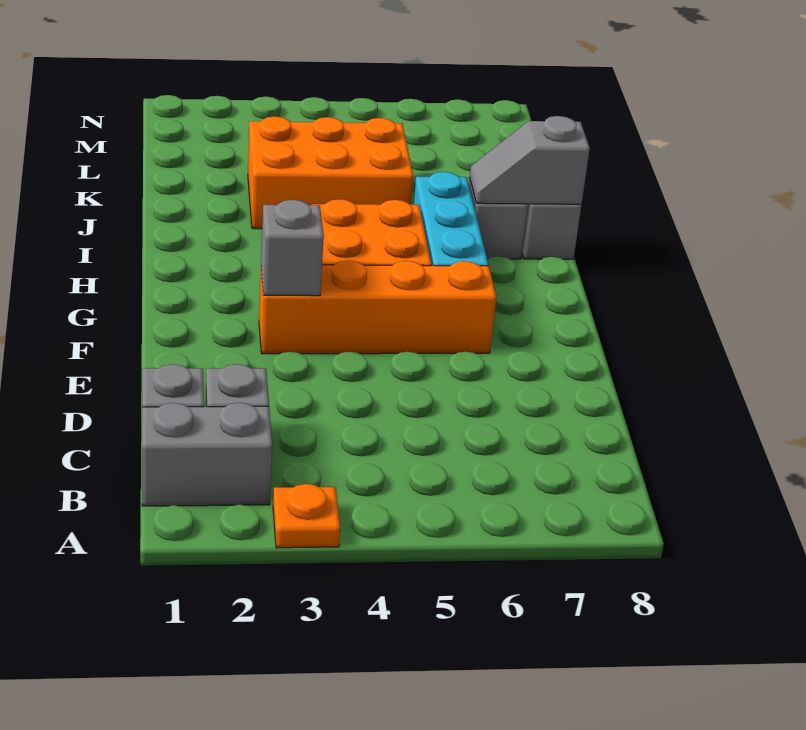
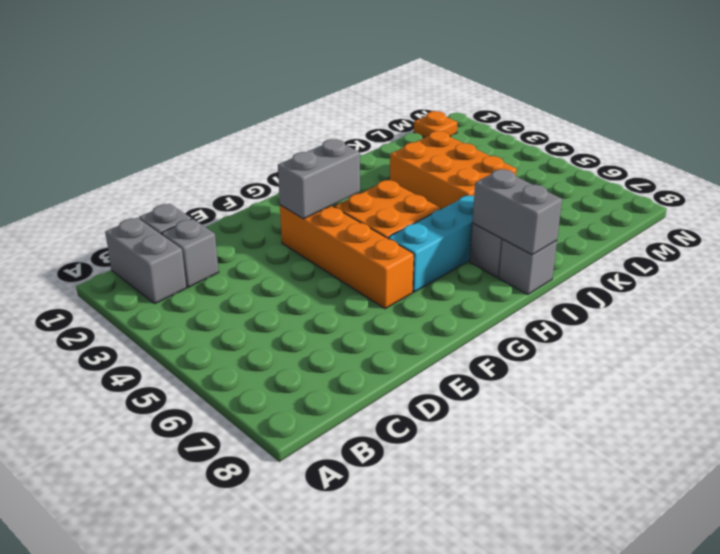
orange 1x1 plate [273,484,340,548] -> orange 1x1 plate moved to [414,111,458,138]
grey 1x1 brick [261,200,324,296] -> grey 1x2 brick [278,139,360,219]
grey 1x2 slope [470,116,590,204] -> grey 1x2 brick [472,169,562,255]

